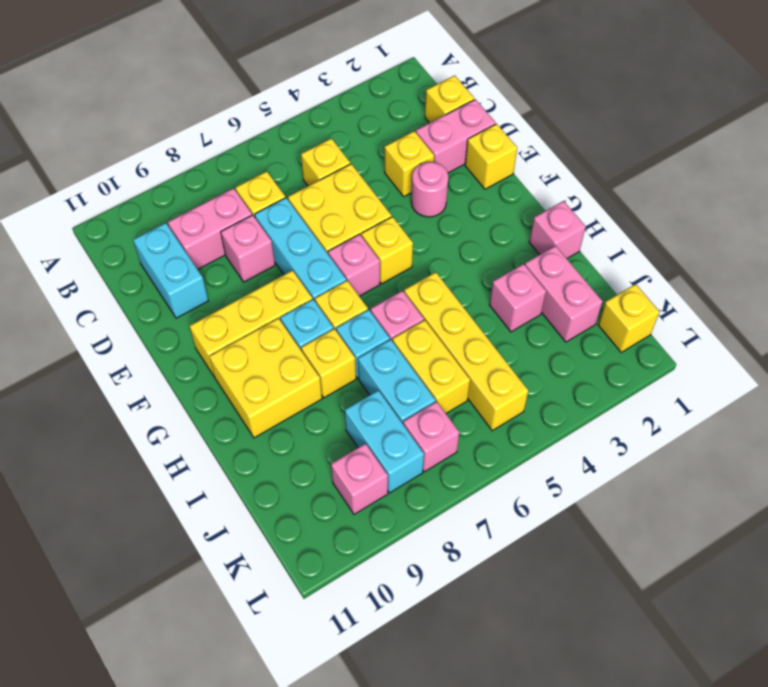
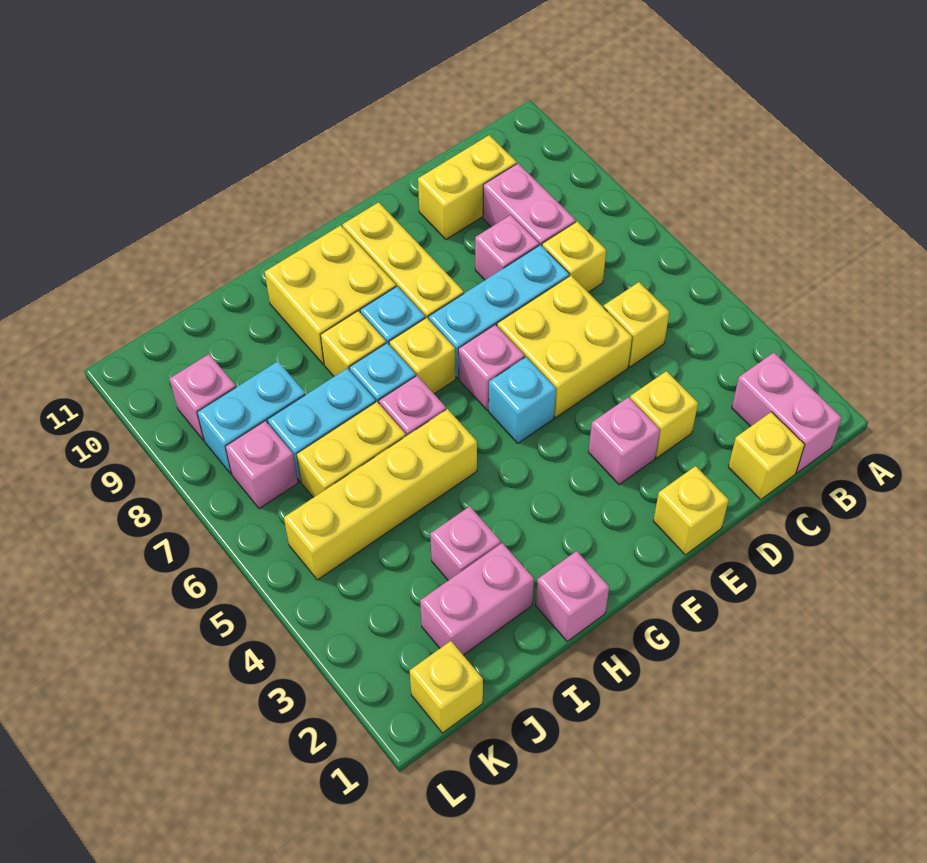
cyan 1x2 brick [133,223,208,318] -> yellow 1x2 brick [418,135,517,239]
pink 1x2 brick [416,99,496,173] -> pink 1x2 brick moved to [732,353,842,473]
pink 1x1 round brick [411,162,448,217] -> pink 1x1 brick [589,397,660,485]
yellow 1x1 brick [361,217,413,284] -> cyan 1x1 brick [489,357,556,443]

